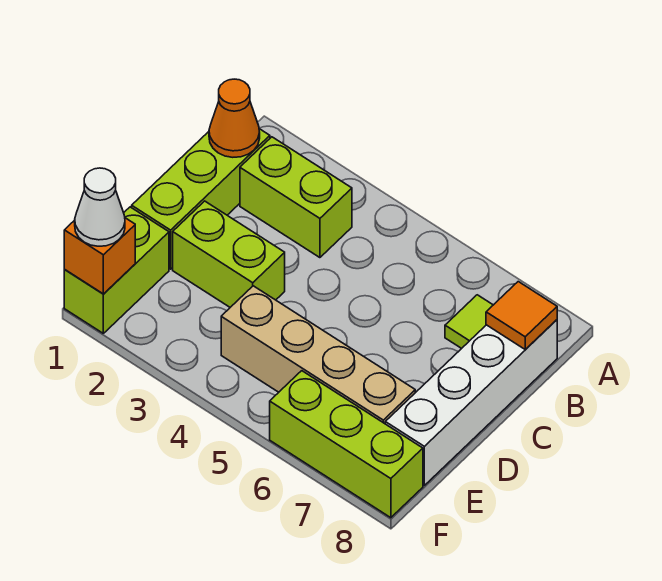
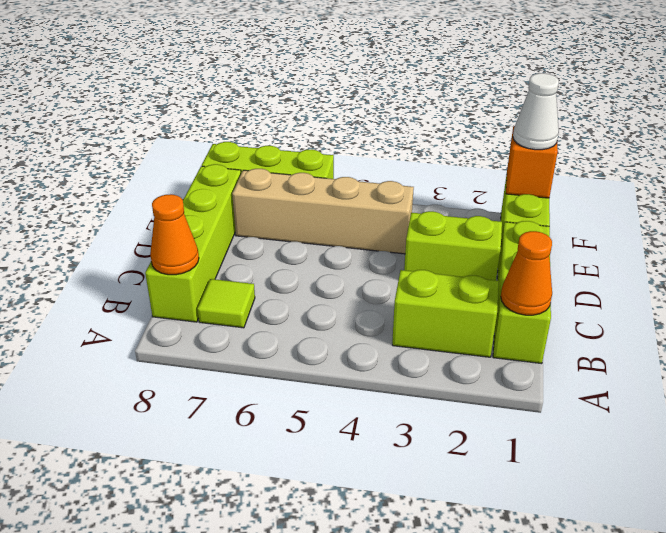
white 1x4 brick [385,320,557,485] -> lime 1x4 brick [145,164,241,322]
orange 1x1 tile [486,282,557,349] -> orange 1x1 cone [150,194,199,275]

